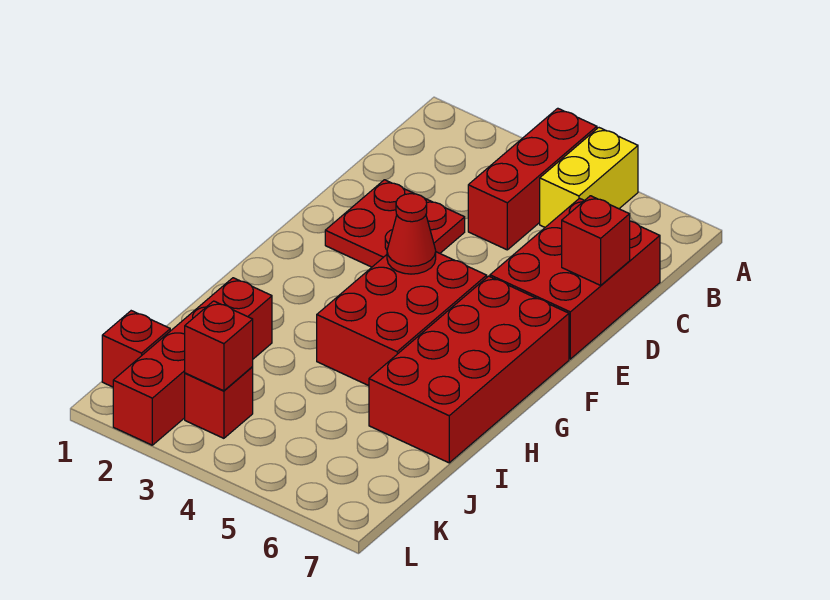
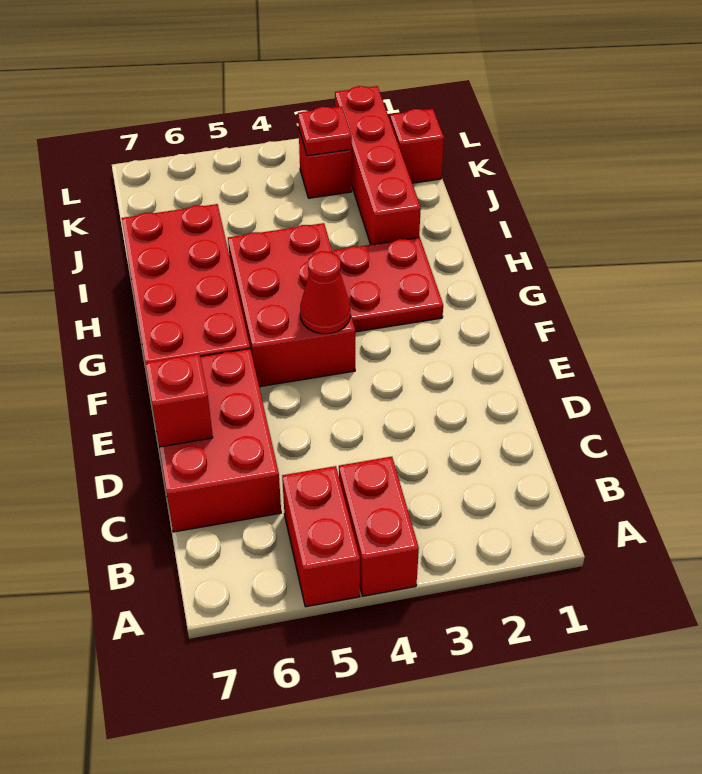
red 1x3 brick [468,108,597,250] -> red 1x2 brick [339,457,419,596]
yellow 1x2 brick [540,128,638,227] -> red 1x2 brick [282,466,360,607]
red 2x2 plate [325,180,465,267] -> red 2x2 plate moved to [332,237,443,332]
red 1x1 brick [185,301,253,391] -> red 1x1 plate [298,106,352,156]

